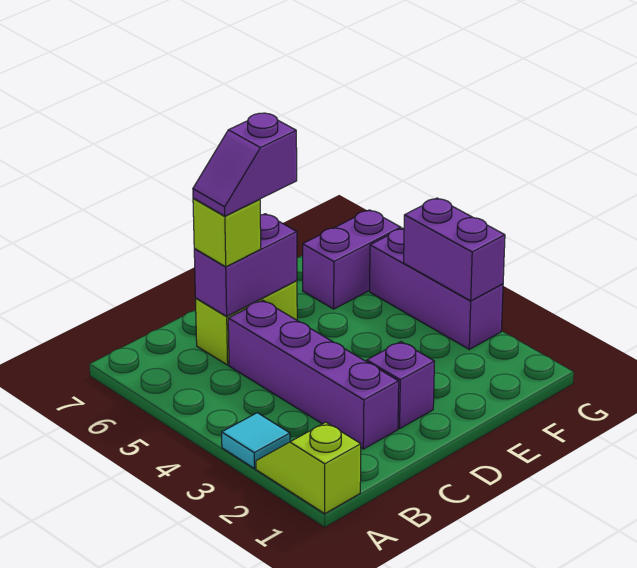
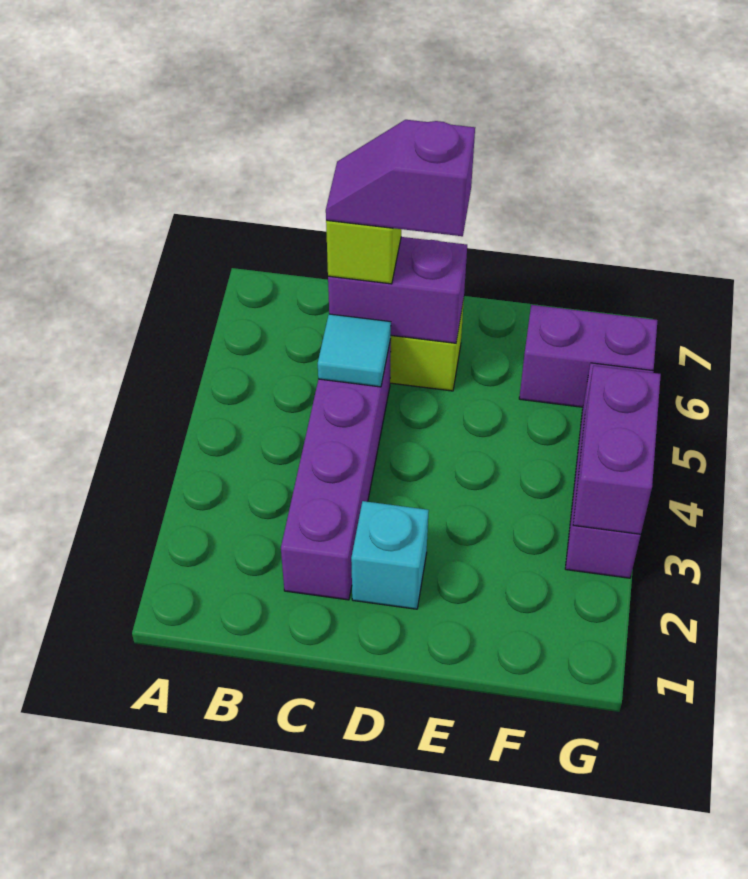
lime 1x2 slope [256,422,361,513] -> none
cyan 1x1 tile [222,413,290,469] -> cyan 1x1 tile moved to [318,314,391,387]
purple 1x1 brick [367,342,434,429] -> cyan 1x1 brick [351,501,429,609]

